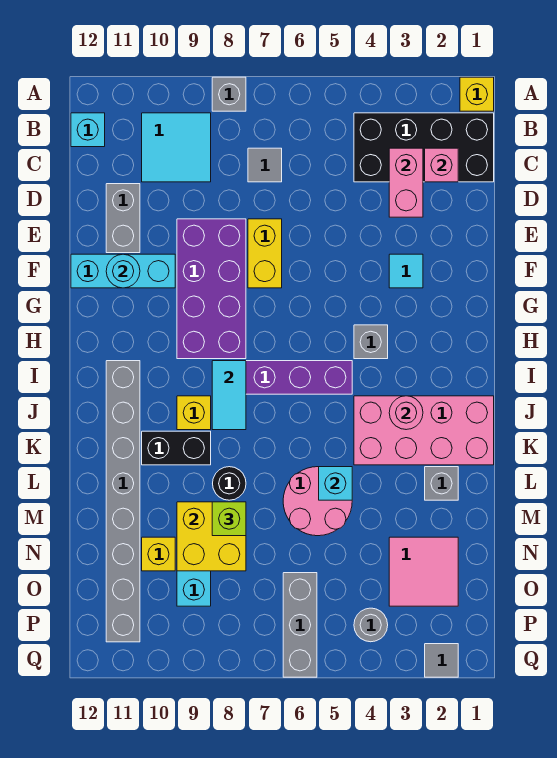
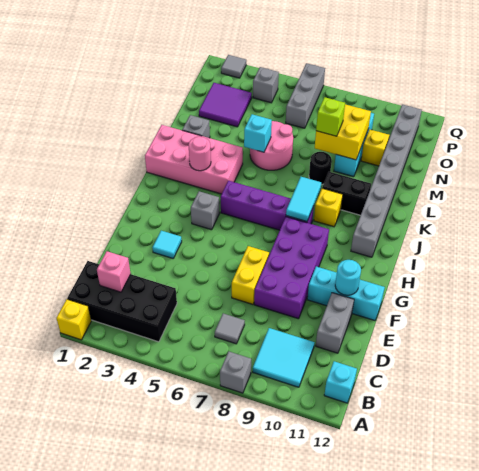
pink 1x2 brick [389,148,423,217] -> none
pink 2x2 tile [389,537,458,606] -> purple 2x2 tile [199,83,252,127]
grey 1x1 round brick [354,608,388,642] -> grey 1x1 brick [253,67,279,103]

